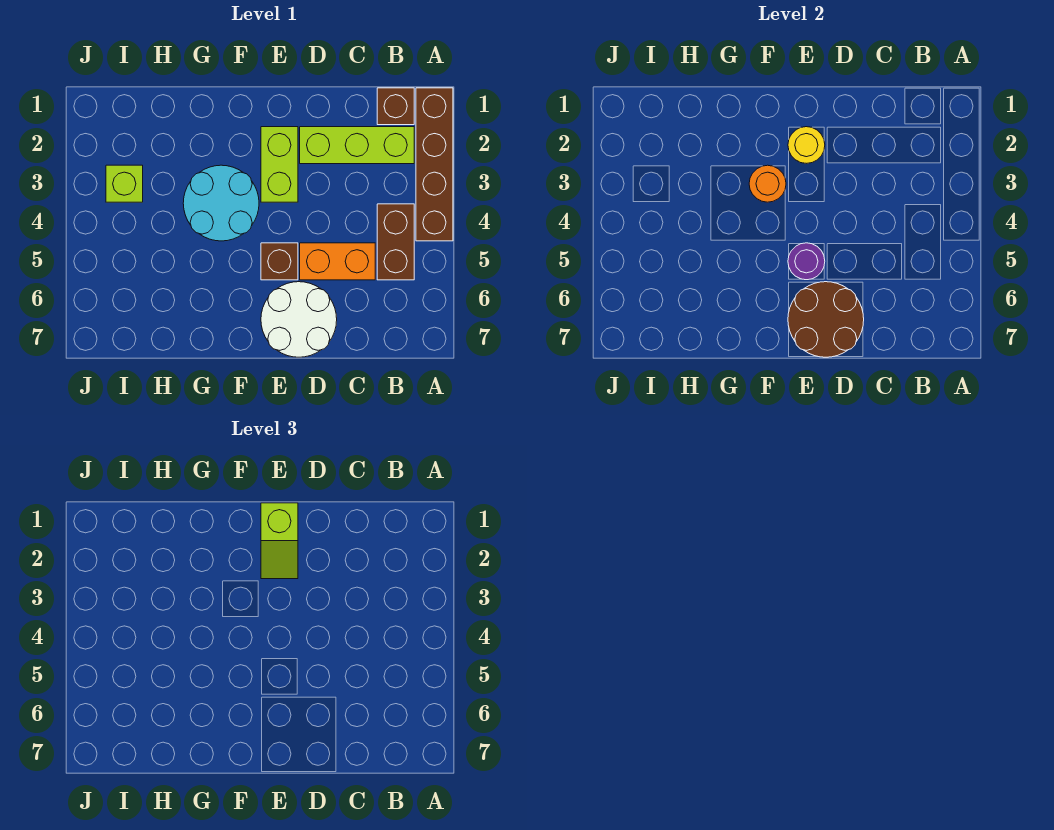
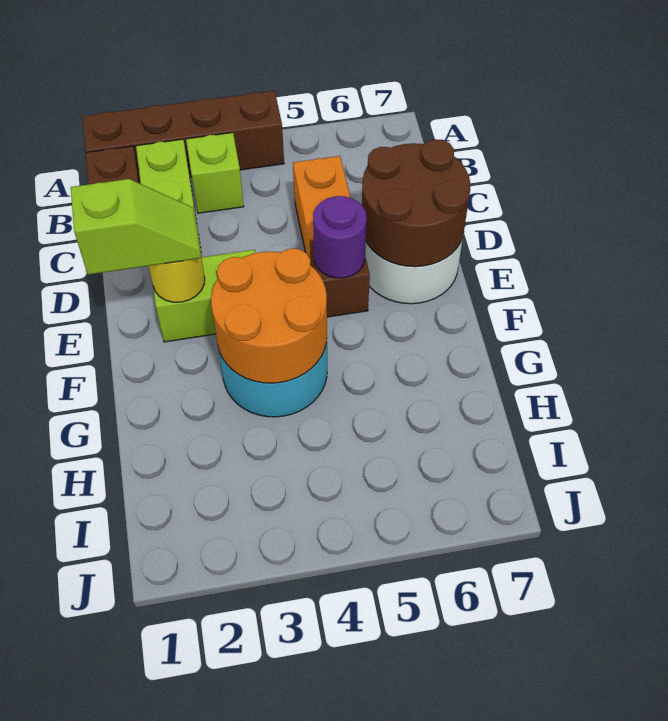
brown 1x2 brick [377,204,414,280] -> none
orange 1x1 round brick [749,165,786,202] -> orange 2x2 round brick [211,249,327,383]
lime 1x1 brick [106,165,143,202] -> lime 1x1 brick moved to [186,133,244,213]

